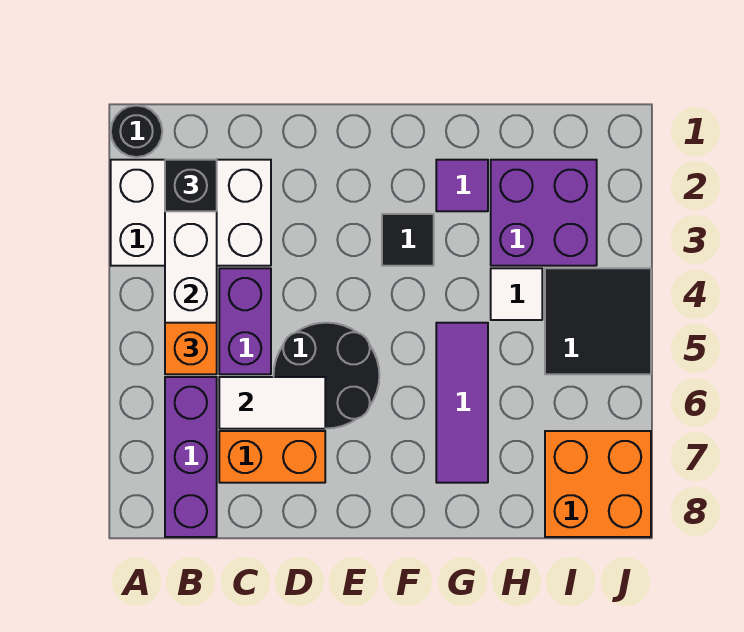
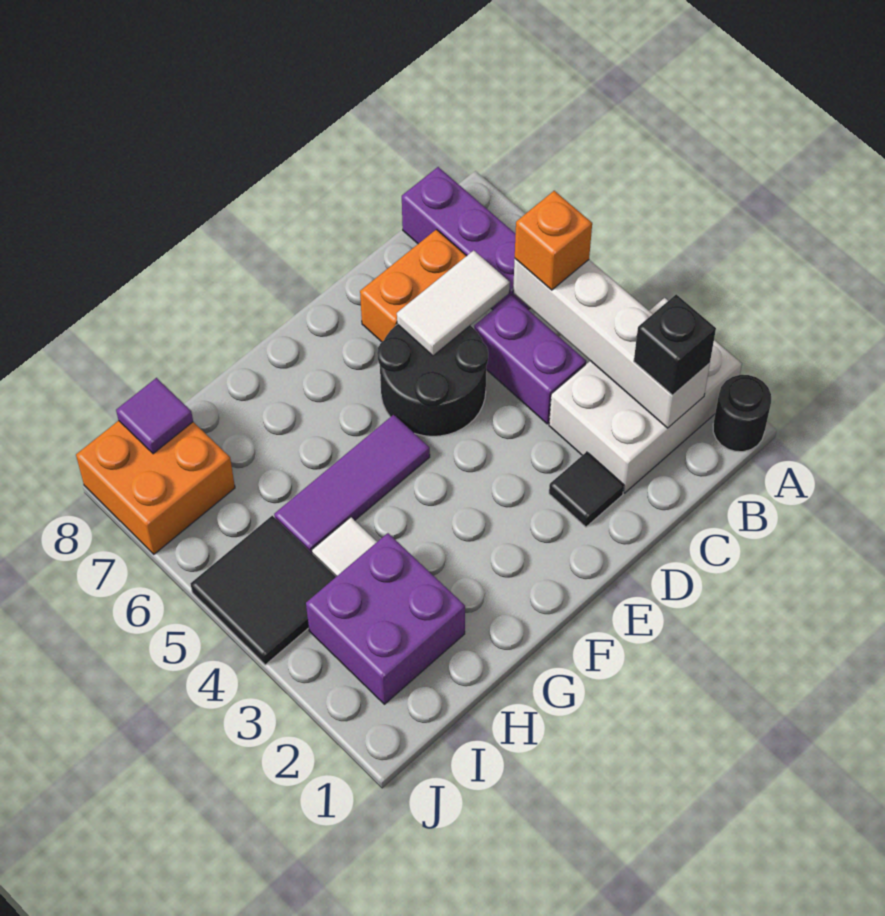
black 1x1 tile [382,214,434,266] -> black 1x1 tile moved to [549,452,624,527]
purple 1x1 tile [436,160,488,211] -> purple 1x1 tile moved to [116,378,193,454]
purple 1x3 tile [436,323,488,483] -> purple 1x3 tile turned to [274,415,430,553]

